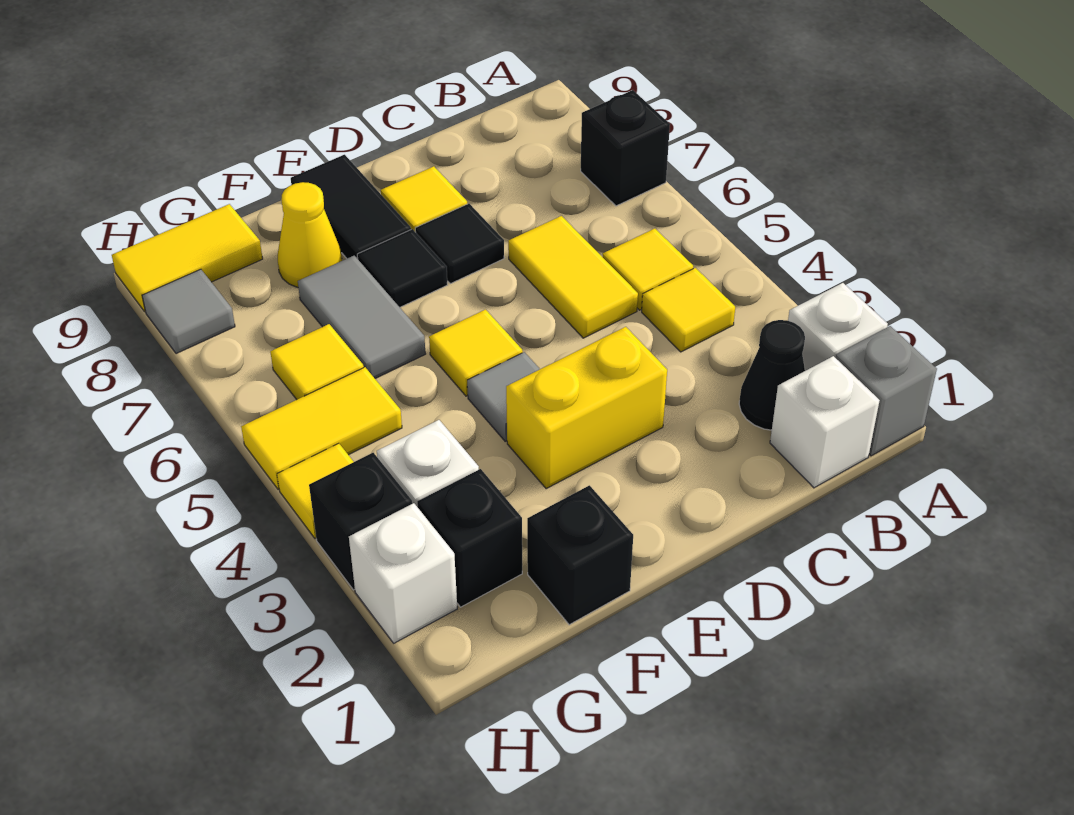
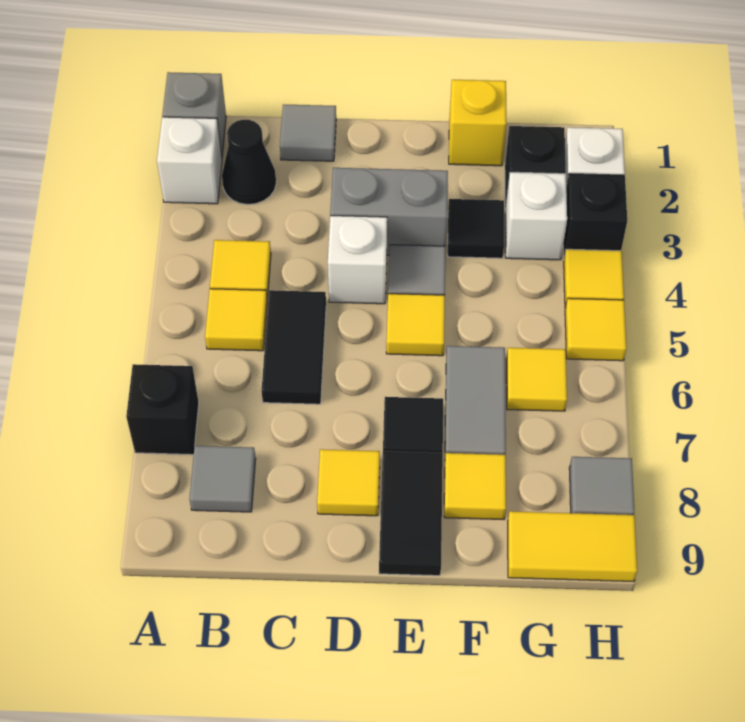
white 1x1 brick [770,356,880,488] -> white 1x1 brick moved to [328,216,387,304]
none -> grey 1x1 tile [189,446,256,512]
none -> grey 1x1 tile [280,104,336,161]
yellow 1x2 tile [508,216,638,338] -> black 1x2 tile [262,290,326,404]
yellow 1x2 brick [506,327,667,489] -> grey 1x2 brick [330,168,448,255]
black 1x1 tile [415,204,504,284] -> black 1x1 tile moved to [448,199,504,258]
black 1x1 brick [527,485,633,625] -> yellow 1x1 brick [449,80,506,166]
yellow 1x1 cone [277,182,342,287] -> yellow 1x1 tile [444,453,506,519]
yellow 1x2 tile [241,367,402,489] -> yellow 1x1 tile [565,298,626,361]

